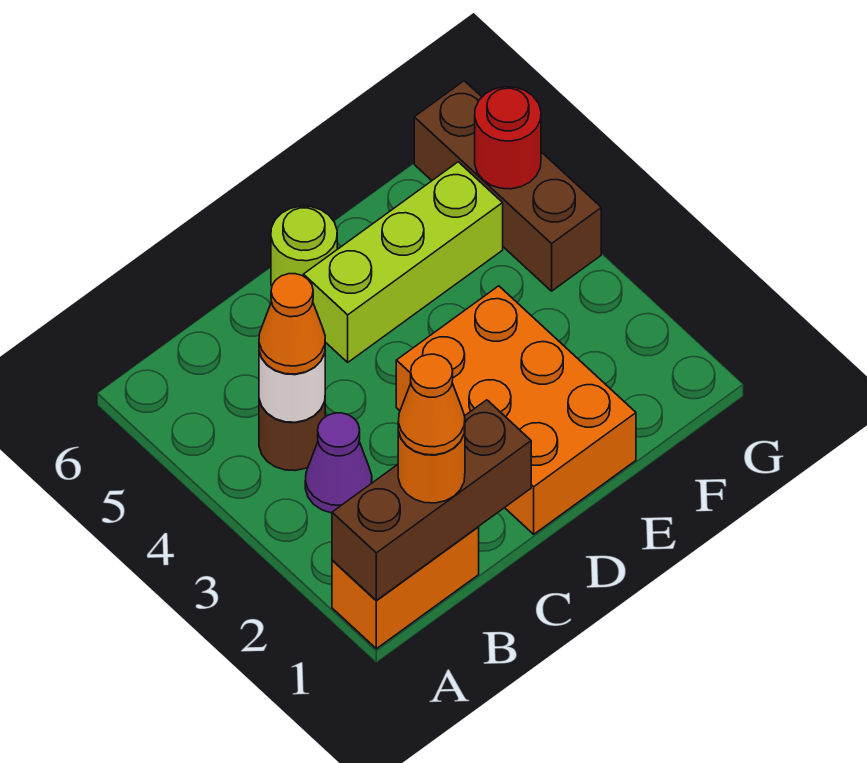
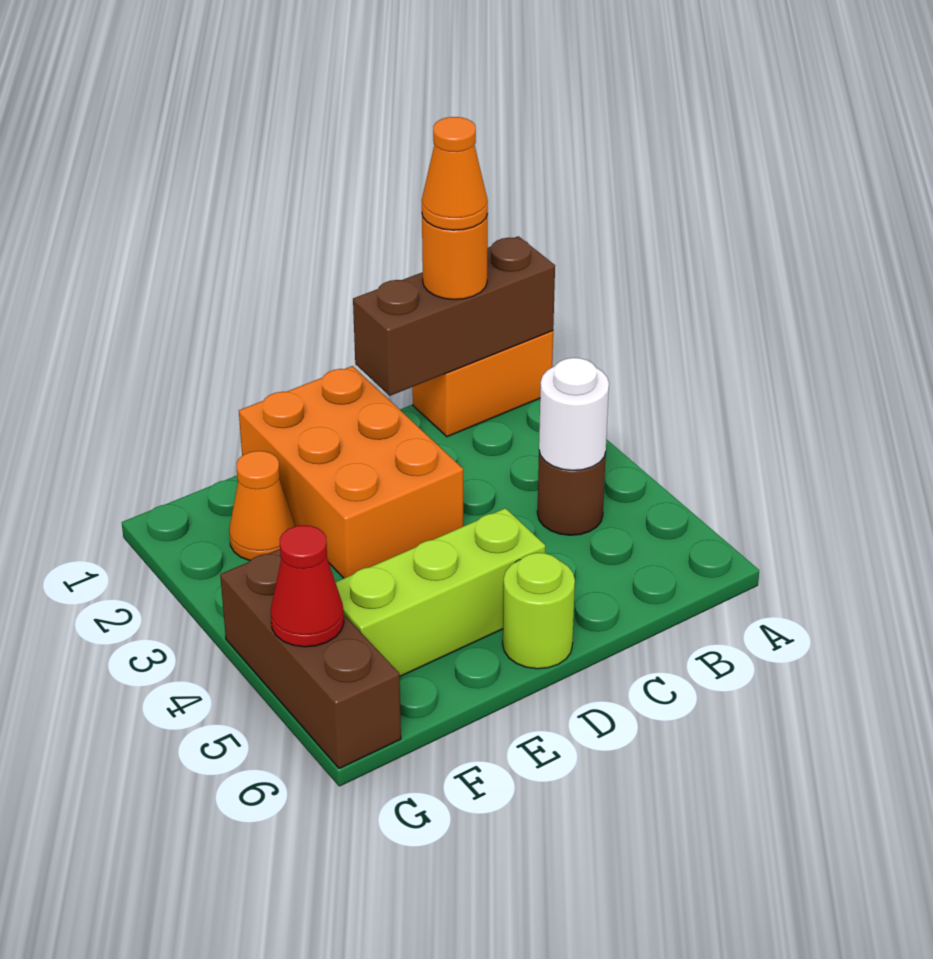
purple 1x1 cone [305,413,372,513] -> none
orange 1x1 cone [259,274,325,374] -> orange 1x1 cone moved to [229,451,295,561]
red 1x1 round brick [475,87,541,189] -> red 1x1 cone [271,525,344,647]

